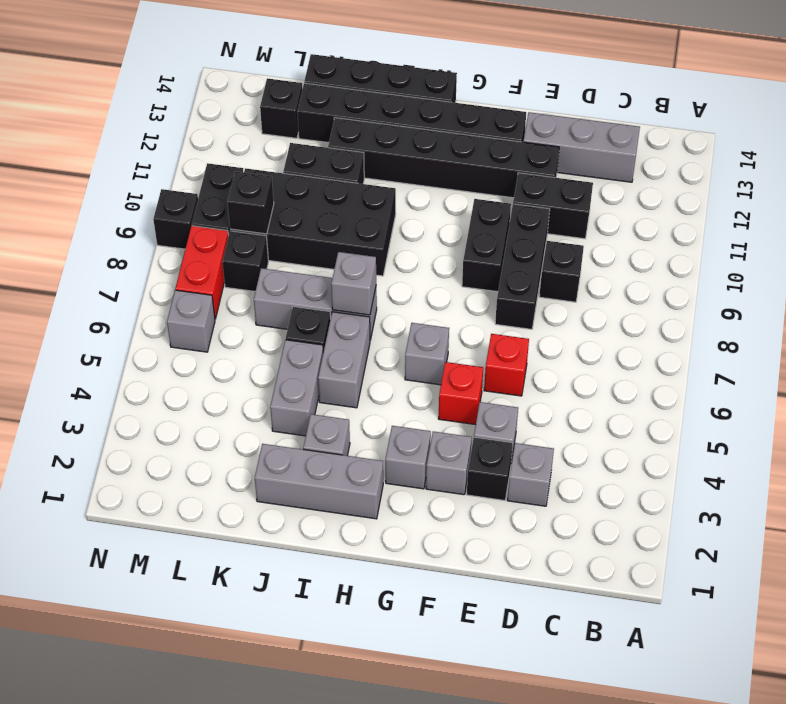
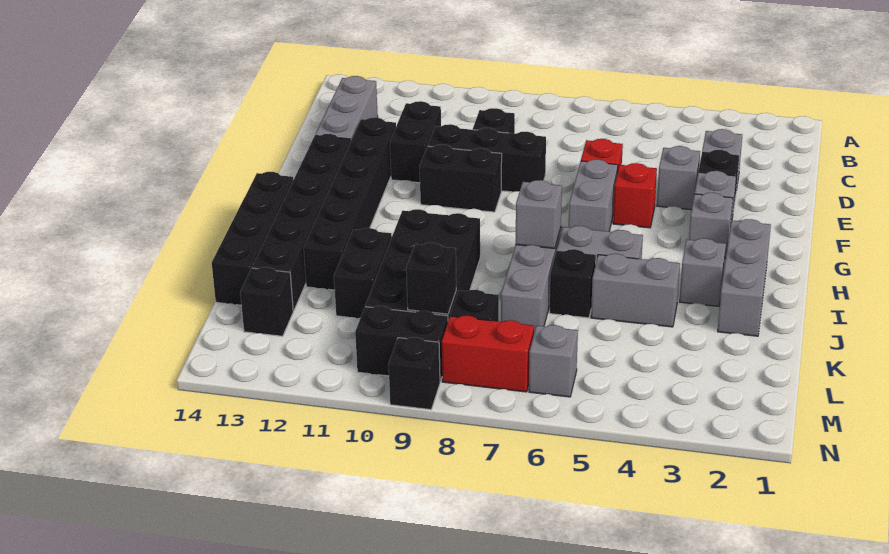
grey 1x1 brick [405,323,449,385] -> grey 1x2 brick [569,159,618,231]

